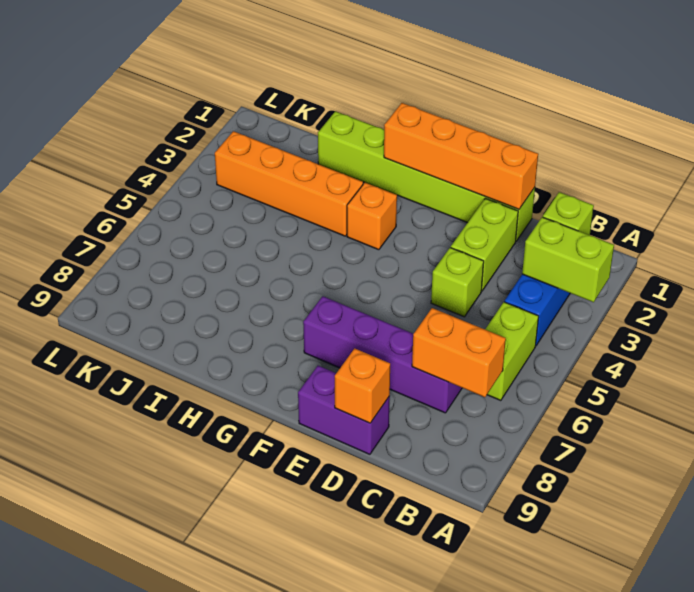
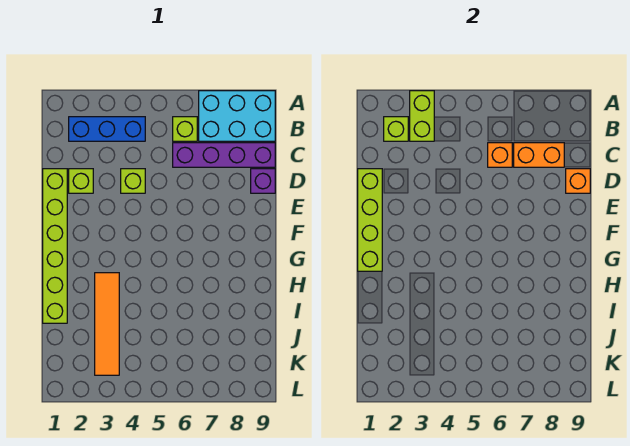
none -> cyan 2x3 brick [199,91,275,141]
lime 1x2 brick [485,302,539,401] -> lime 1x1 brick [173,117,197,141]
orange 1x2 brick [412,308,506,397] -> orange 1x2 brick turned to [514,143,564,167]
purple 1x4 brick [303,296,462,413] -> purple 1x4 brick turned to [173,143,275,167]
orange 1x4 brick [384,103,538,209] -> lime 1x4 brick [358,169,382,271]
lime 1x2 brick [451,198,518,291] -> lime 1x1 brick [69,169,93,193]
purple 1x2 brick [298,366,390,454] -> purple 1x1 brick [251,169,275,193]
orange 1x1 brick [347,183,397,250] -> orange 1x1 brick moved to [488,143,512,167]
orange 1x4 brick [215,131,363,236] -> orange 1x4 tile [95,273,119,375]

